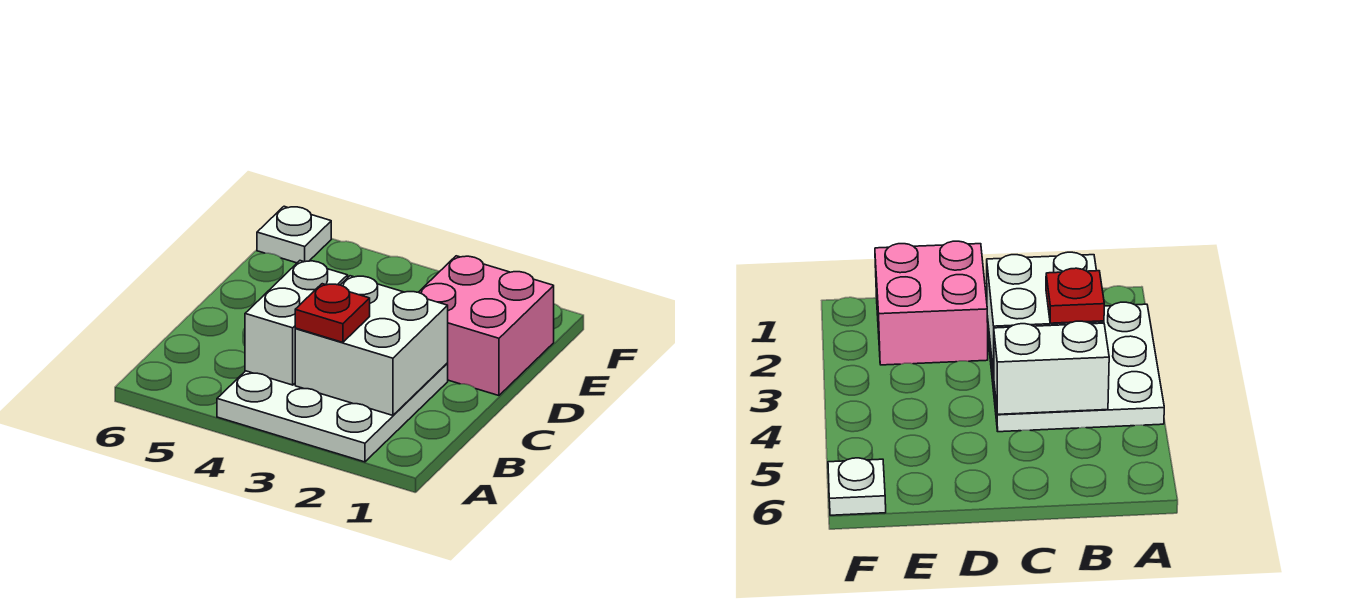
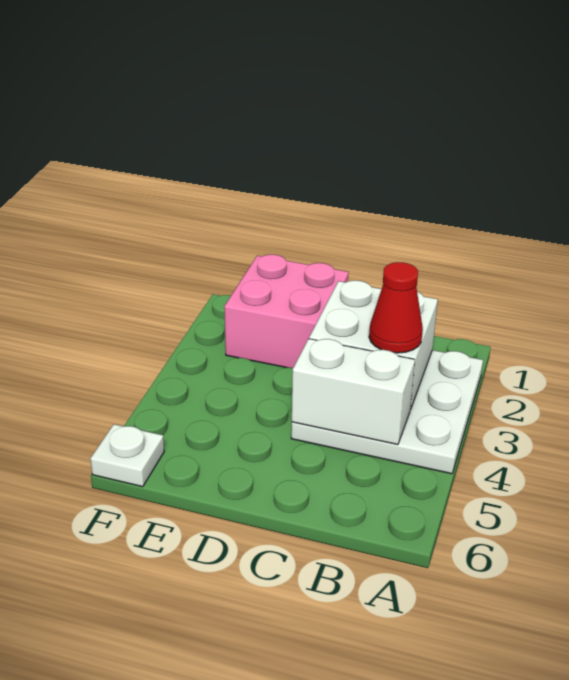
red 1x1 plate [295,284,370,342] -> red 1x1 cone [369,262,423,353]

